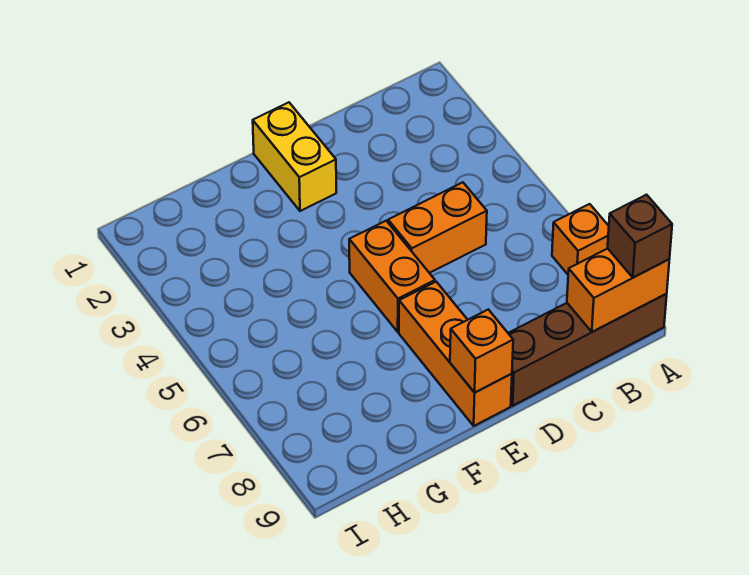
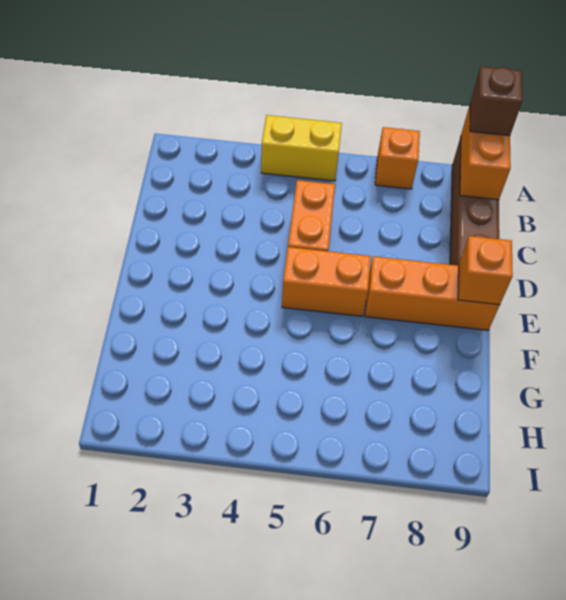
yellow 1x2 brick [253,102,336,211] -> yellow 1x2 brick moved to [261,115,342,181]

